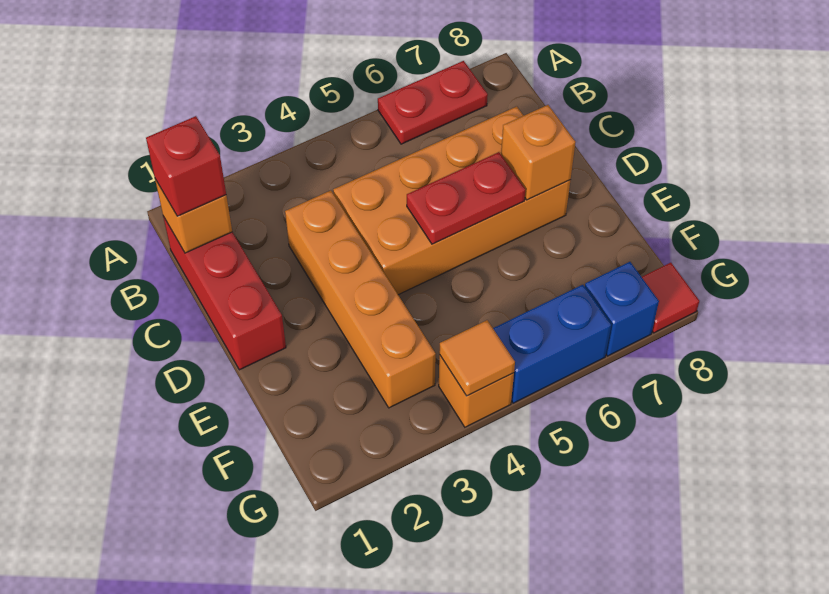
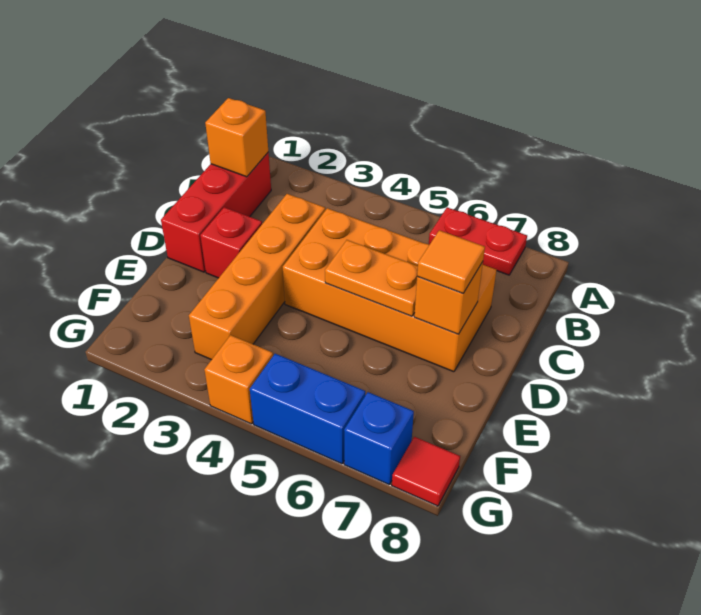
red 1x1 brick [146,116,226,216] -> red 1x1 brick moved to [200,207,262,278]
red 1x2 plate [407,152,525,244] -> orange 1x2 plate [325,240,418,316]
orange 1x1 tile [439,320,515,396] -> orange 1x1 tile moved to [417,230,485,293]

